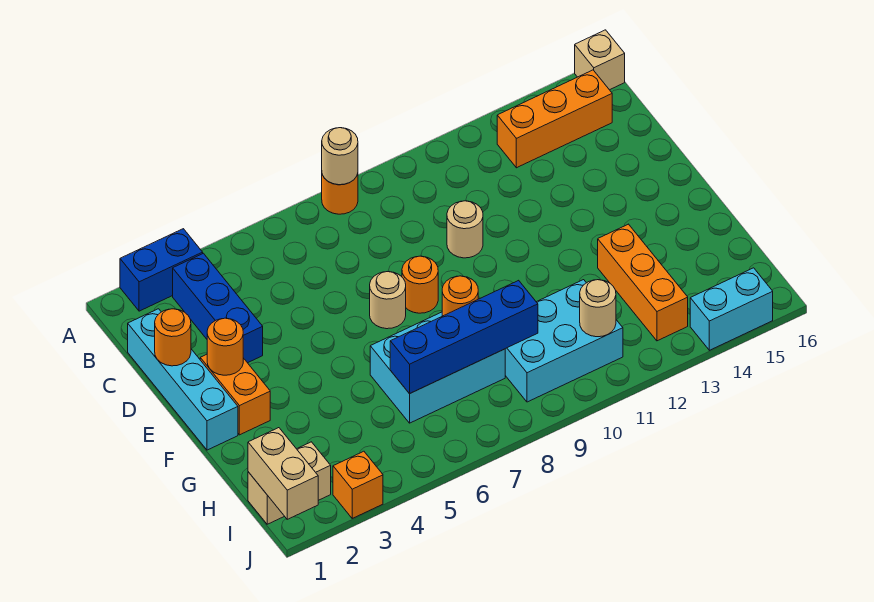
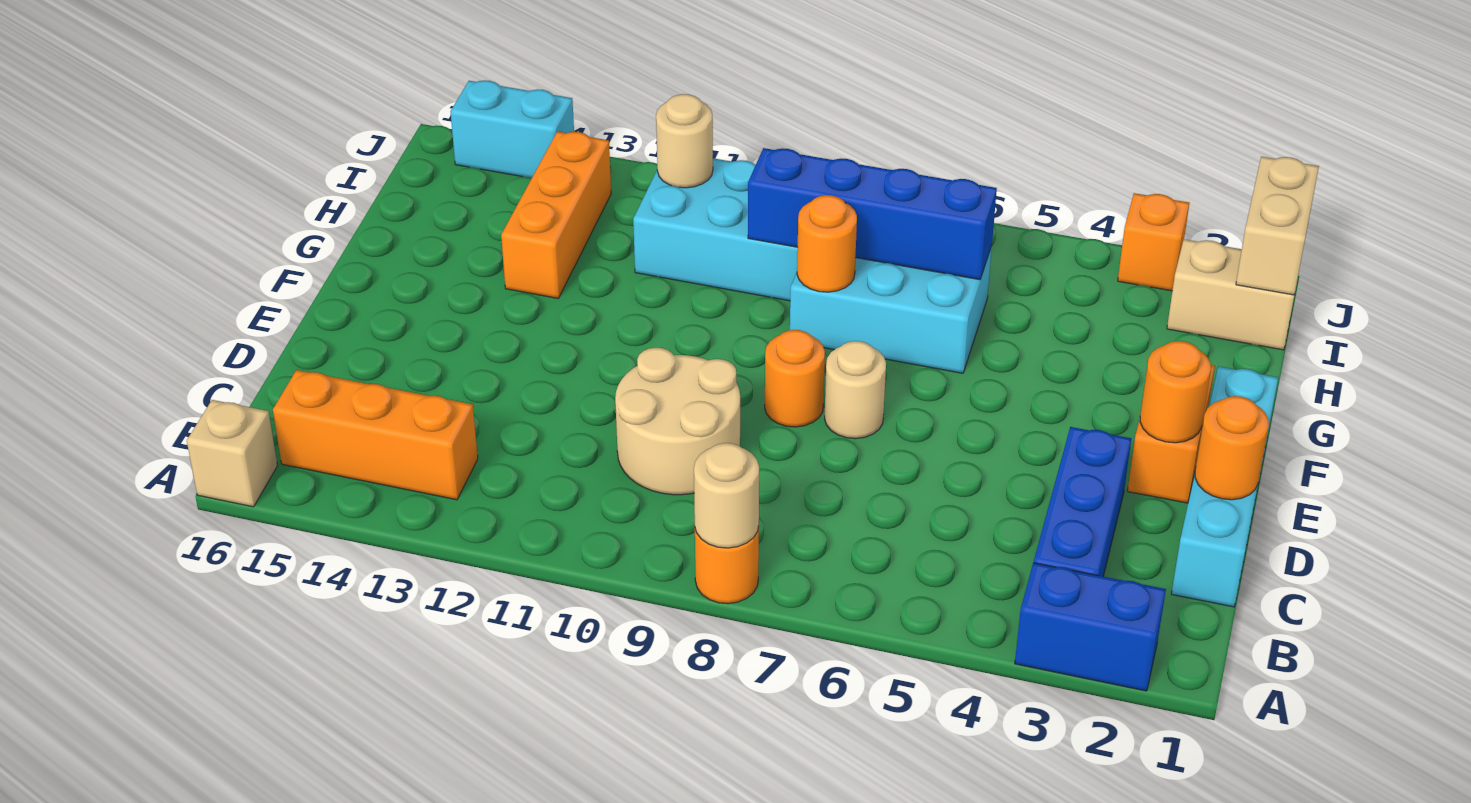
tan 1x1 round brick [447,201,483,258] -> tan 2x2 round brick [615,348,740,495]

